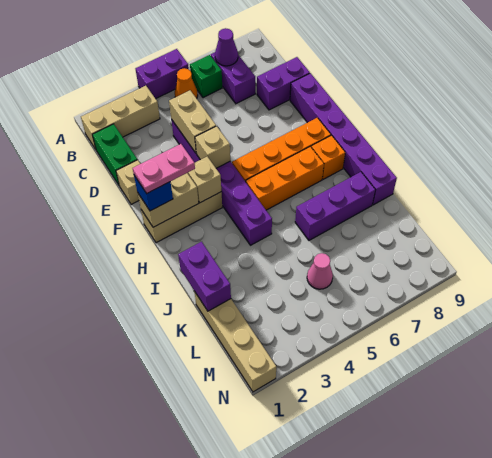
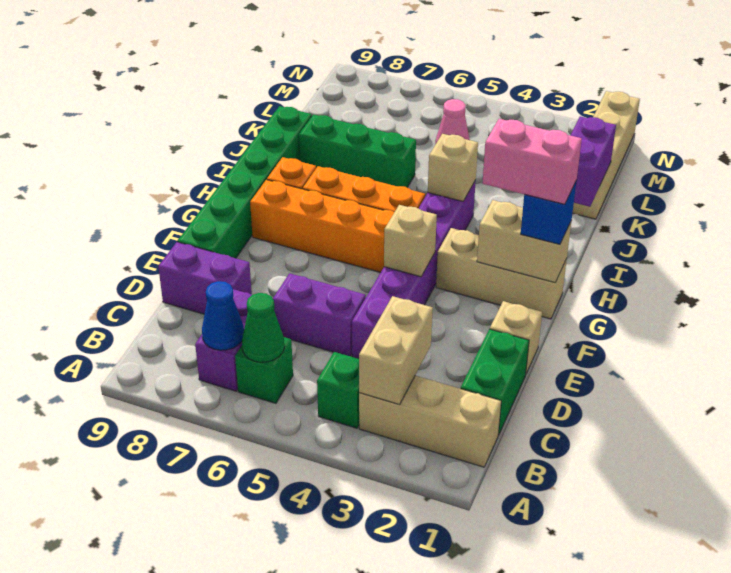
purple 1x2 brick [135,49,189,99] -> purple 1x2 brick moved to [273,273,366,356]
none -> green 1x1 brick [317,352,359,428]
orange 1x1 cone [175,68,198,98] -> none
none -> green 1x1 cone [242,293,284,362]
purple 1x1 cone [215,28,238,66] -> blue 1x1 cone [202,281,244,350]
tan 1x2 brick [169,90,216,153] -> tan 1x2 brick moved to [359,296,433,405]
purple 1x6 brick [290,73,397,205] -> green 1x6 brick [178,106,312,258]
pink 1x2 plate [133,144,195,193] -> pink 1x2 brick [482,119,582,204]
tan 1x1 brick [188,157,221,203] -> tan 1x1 brick moved to [428,134,478,201]
purple 1x3 brick [295,172,375,240] -> green 1x3 brick [299,114,416,187]

